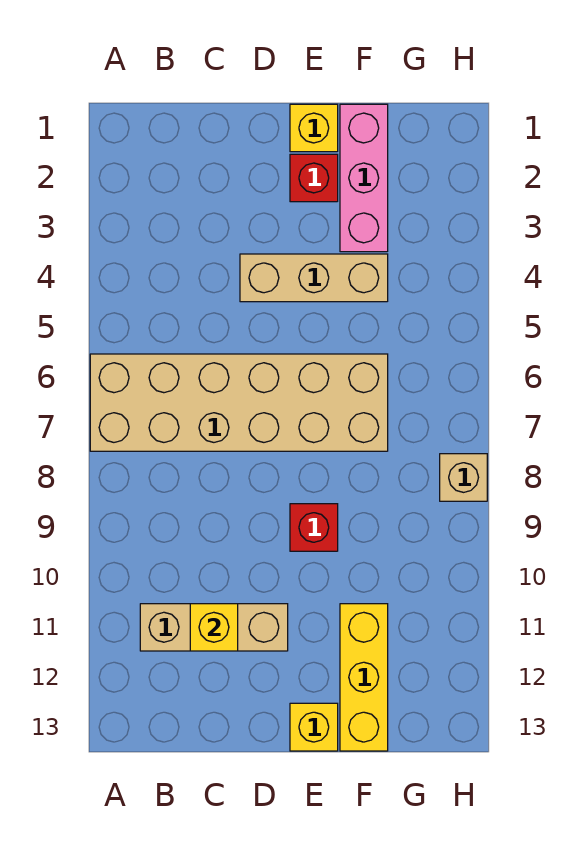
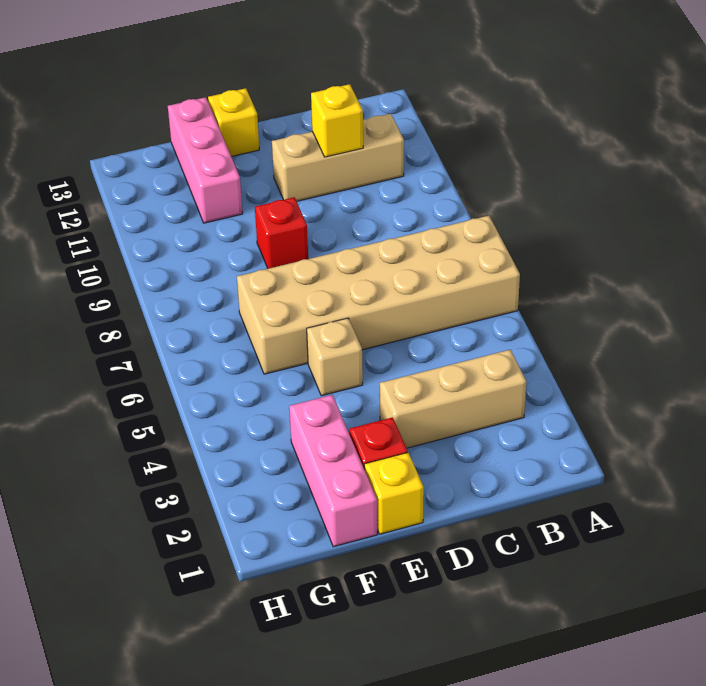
tan 1x3 brick [240,254,388,302] -> tan 1x3 brick moved to [380,350,526,448]
yellow 1x3 brick [340,604,388,751] -> pink 1x3 brick [168,97,243,223]
tan 1x1 brick [440,454,487,501] -> tan 1x1 brick moved to [307,318,363,396]

